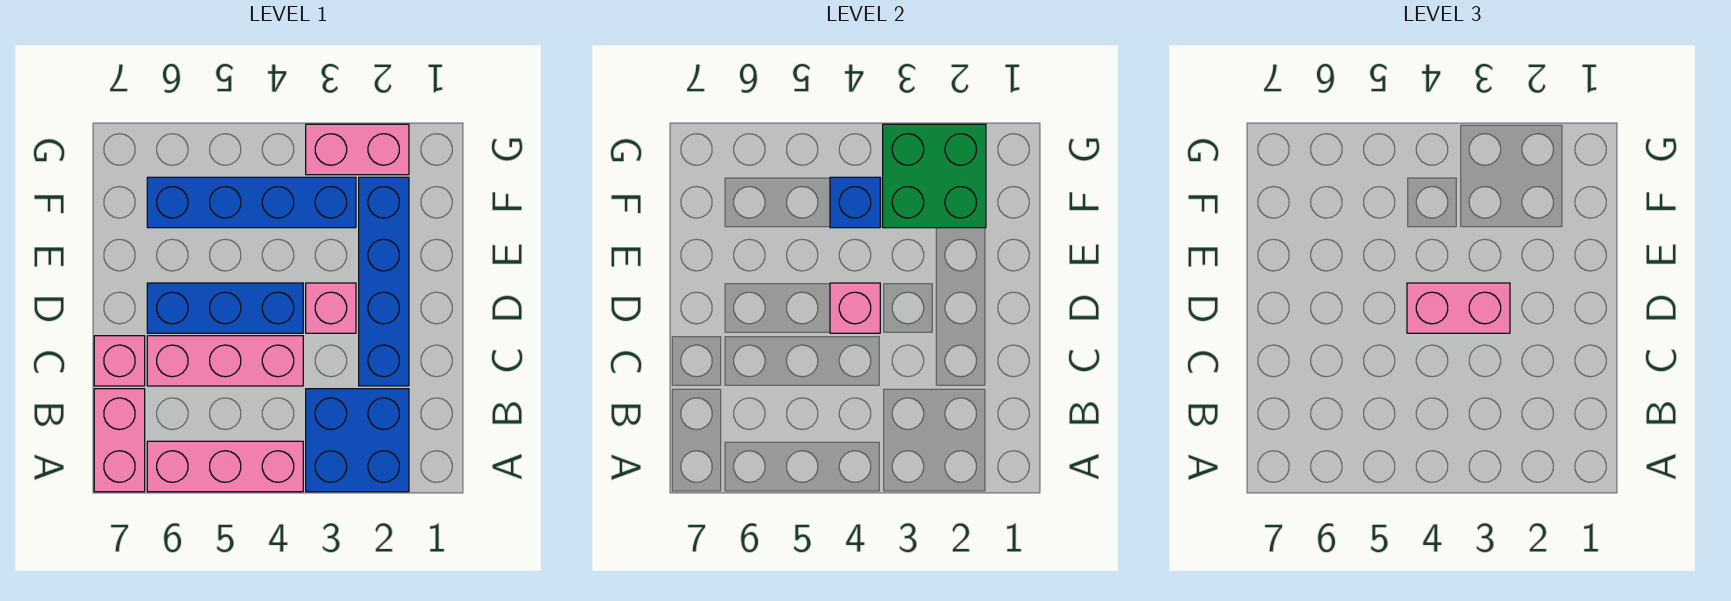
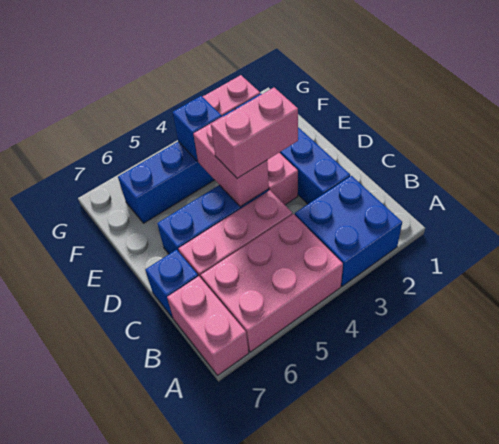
pink 1x3 brick [147,441,303,492] -> pink 2x3 brick [201,214,343,352]
pink 1x1 brick [94,336,145,386] -> blue 1x1 brick [145,250,198,318]
pink 1x1 brick [830,283,880,333] -> pink 1x2 brick [193,116,269,207]
green 2x2 brick [883,124,986,228] -> none

